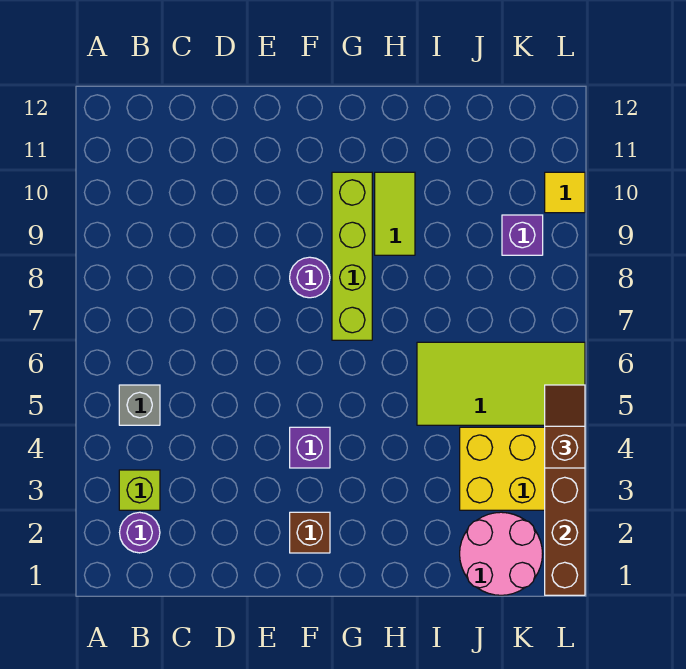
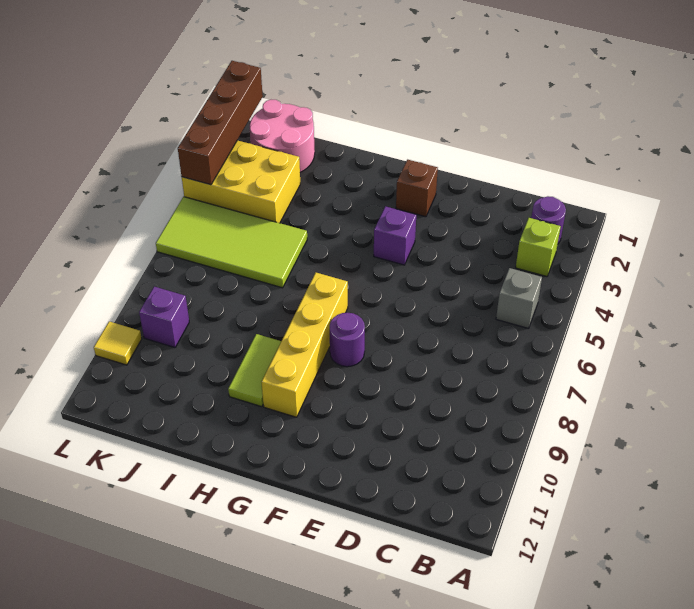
lime 1x4 brick [332,172,372,340] -> yellow 1x4 brick [262,273,348,417]
brown 1x2 slope [545,385,585,468] -> none

